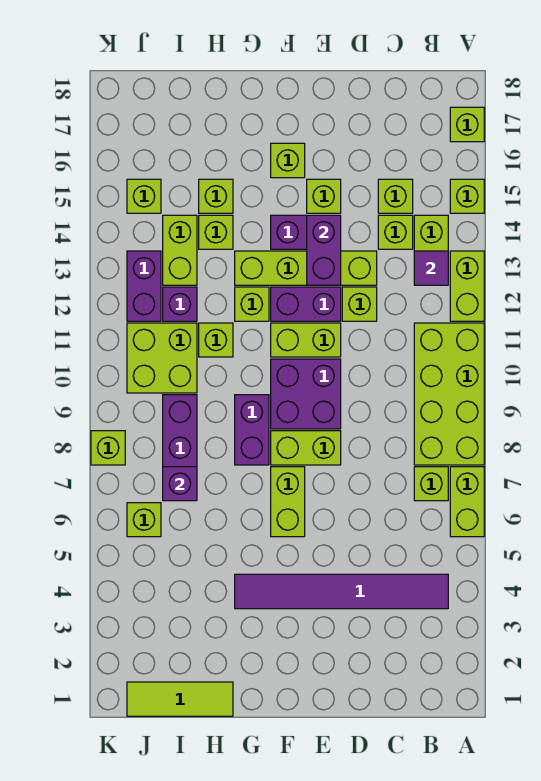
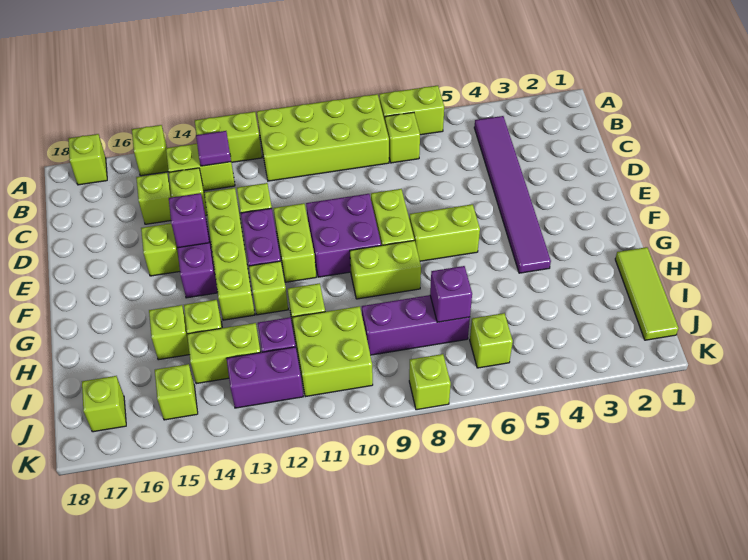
purple 1x2 brick [307,215,341,285] -> purple 1x1 brick [169,193,209,248]
lime 1x1 brick [271,143,305,178] -> lime 1x1 brick moved to [82,376,126,432]
purple 1x2 brick [235,395,269,465] -> lime 1x2 brick [350,240,421,299]

